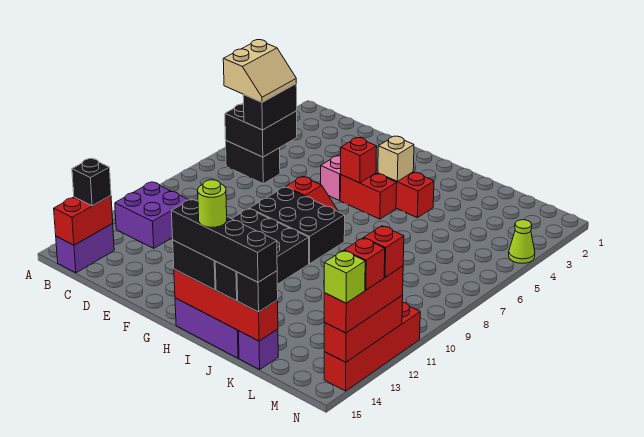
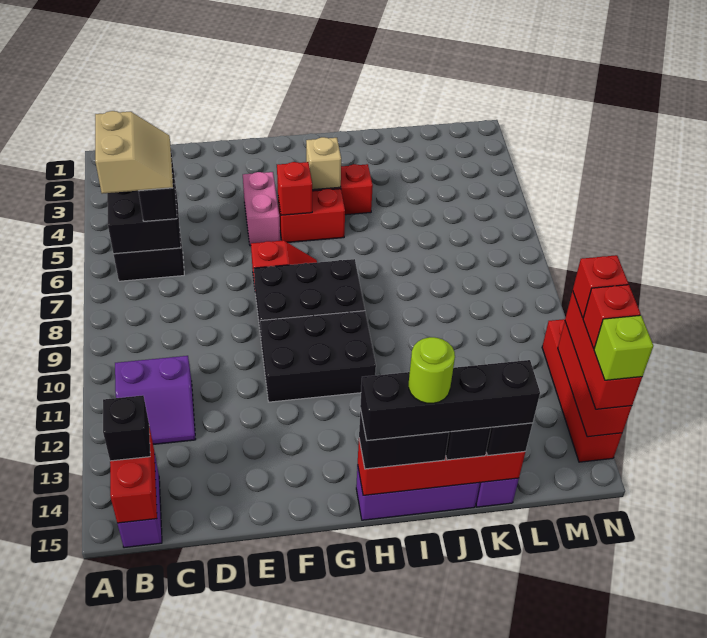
purple 2x2 brick [115,182,188,248] -> purple 2x2 slope [115,356,196,444]
lime 1x1 cone [509,220,535,263] -> none

